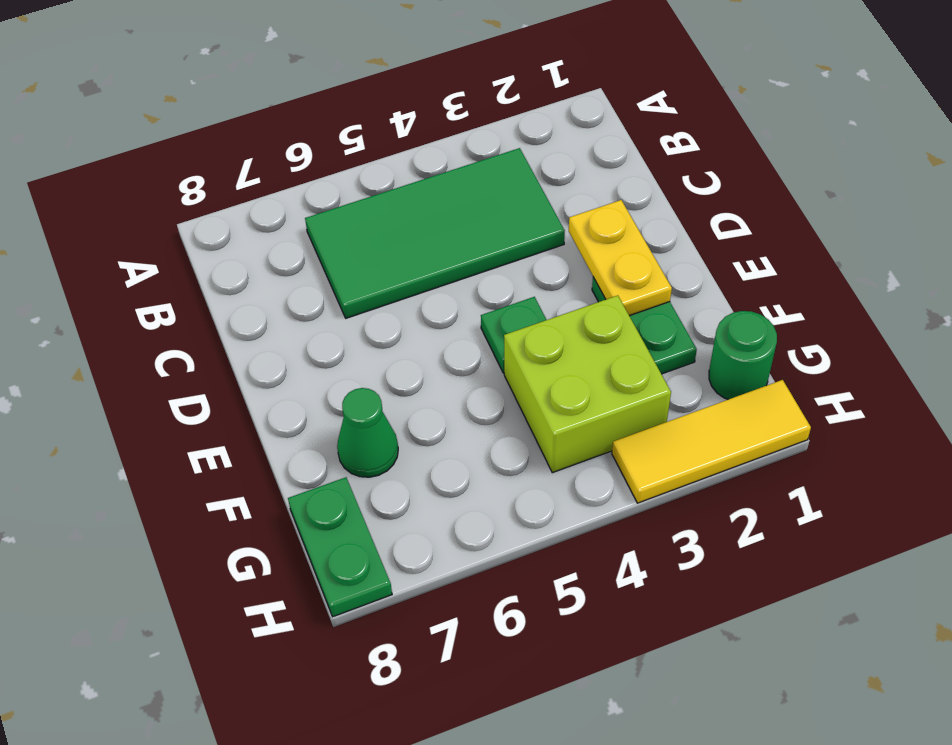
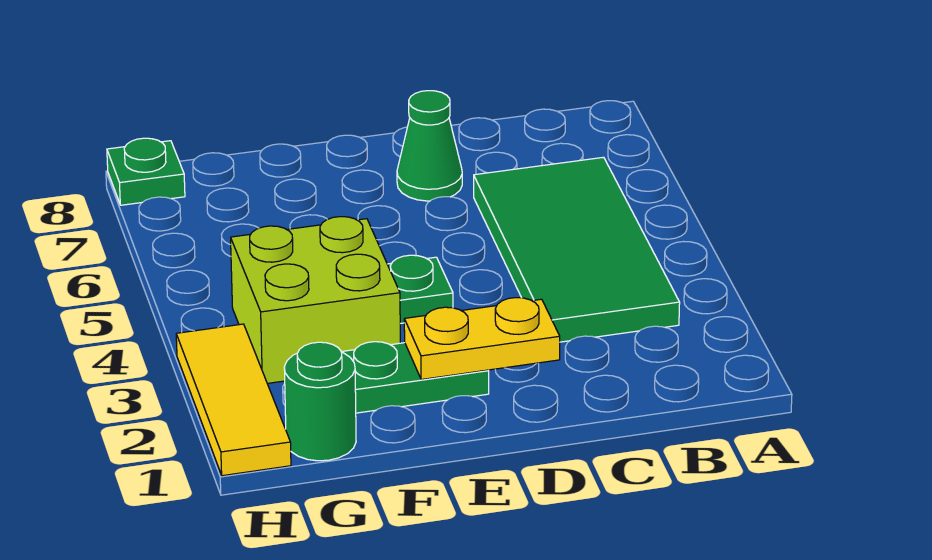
green 1x1 cone [337,388,398,477] -> green 1x1 cone moved to [397,91,462,201]
green 1x2 plate [288,477,392,617] -> green 1x1 plate [107,138,185,205]

